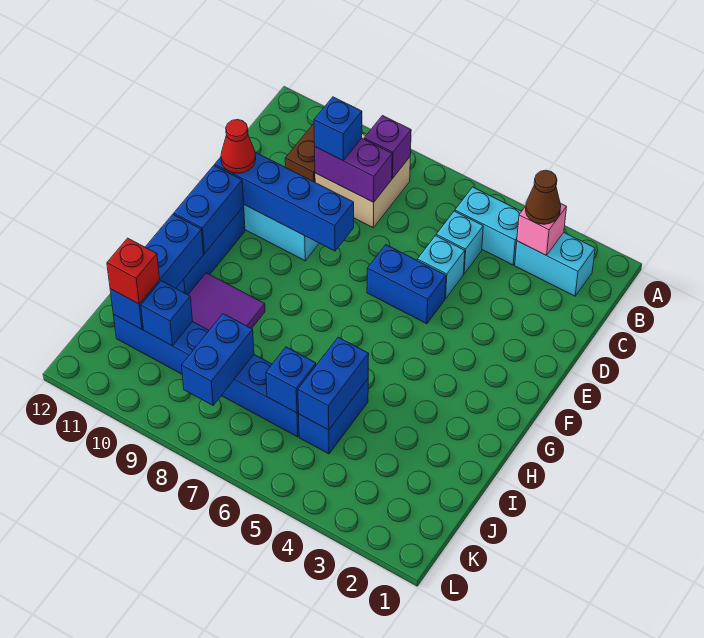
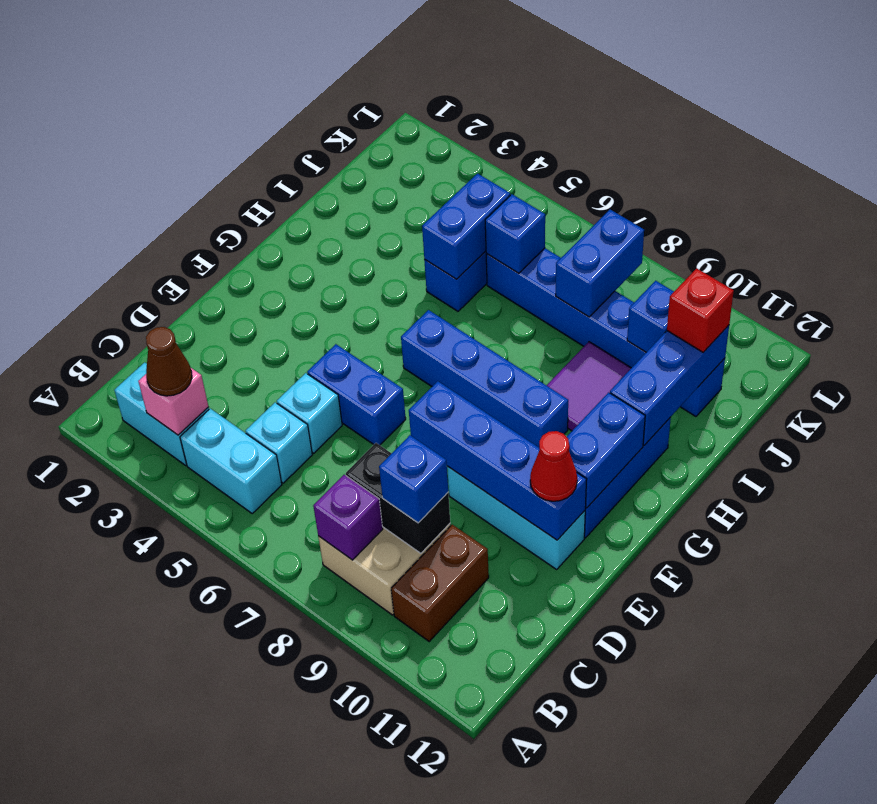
purple 1x2 brick [315,138,392,202] -> black 1x2 brick [346,443,450,553]
none -> blue 1x4 brick [401,310,568,447]

